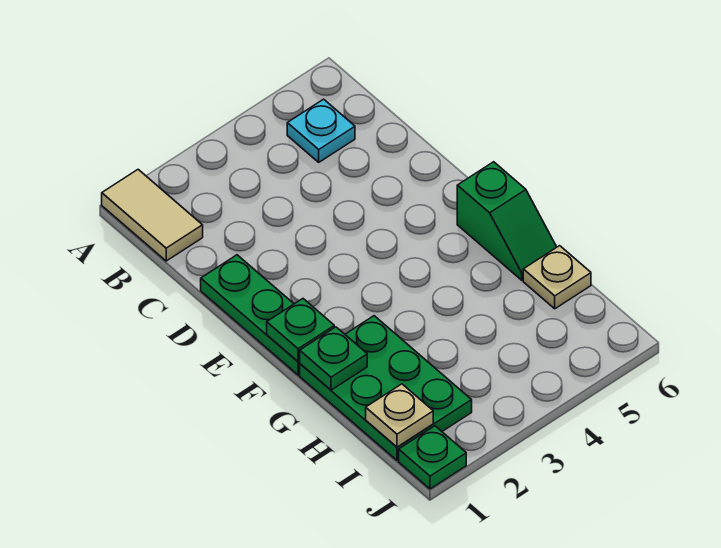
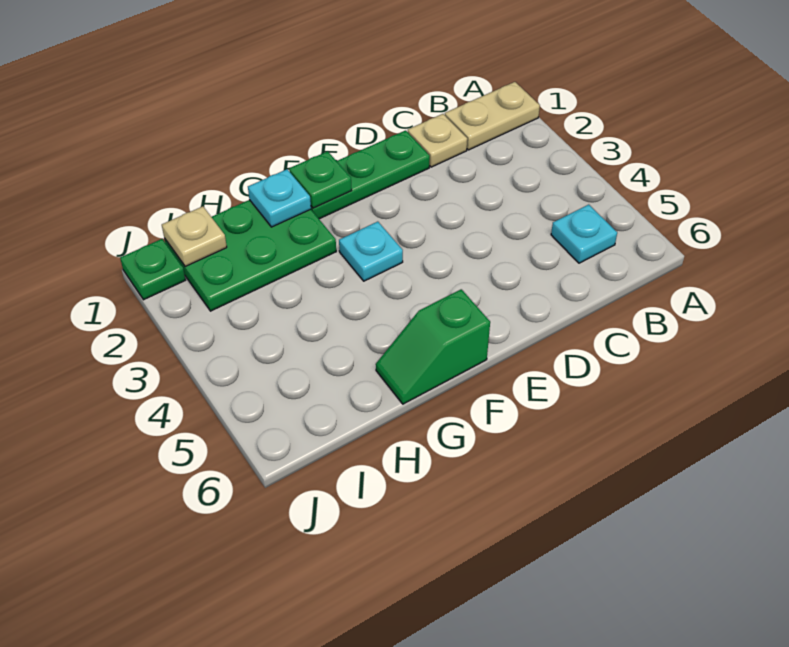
tan 1x2 tile [102,170,203,261] -> tan 1x2 plate [445,82,540,150]
none -> cyan 1x1 plate [339,222,403,281]
green 1x1 plate [300,327,367,390] -> cyan 1x1 plate [248,169,311,227]
tan 1x1 plate [523,246,591,309] -> tan 1x1 plate moved to [408,114,467,167]

